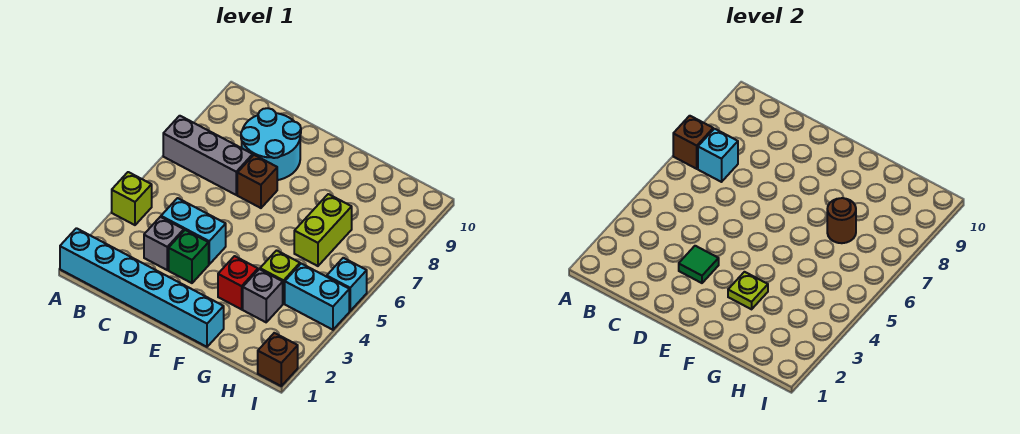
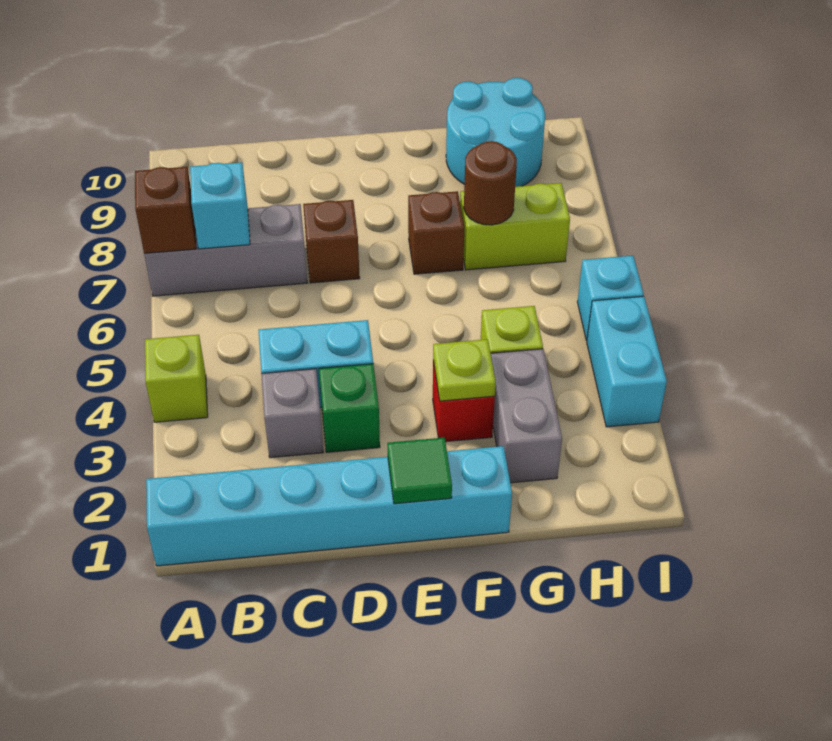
cyan 2x2 round brick [241,108,301,180] -> cyan 2x2 round brick moved to [446,78,545,187]
green 1x1 tile [679,246,719,283] -> green 1x1 tile moved to [387,437,452,504]
grey 1x1 brick [243,269,283,322] -> grey 1x2 brick [491,349,562,483]
lime 1x2 brick [294,194,352,266] -> lime 1x2 brick turned to [460,183,570,270]
cyan 1x2 brick [285,263,349,330] -> cyan 1x2 brick turned to [587,296,667,427]
brown 1x1 brick [258,333,298,386] -> brown 1x1 brick moved to [408,191,464,274]

